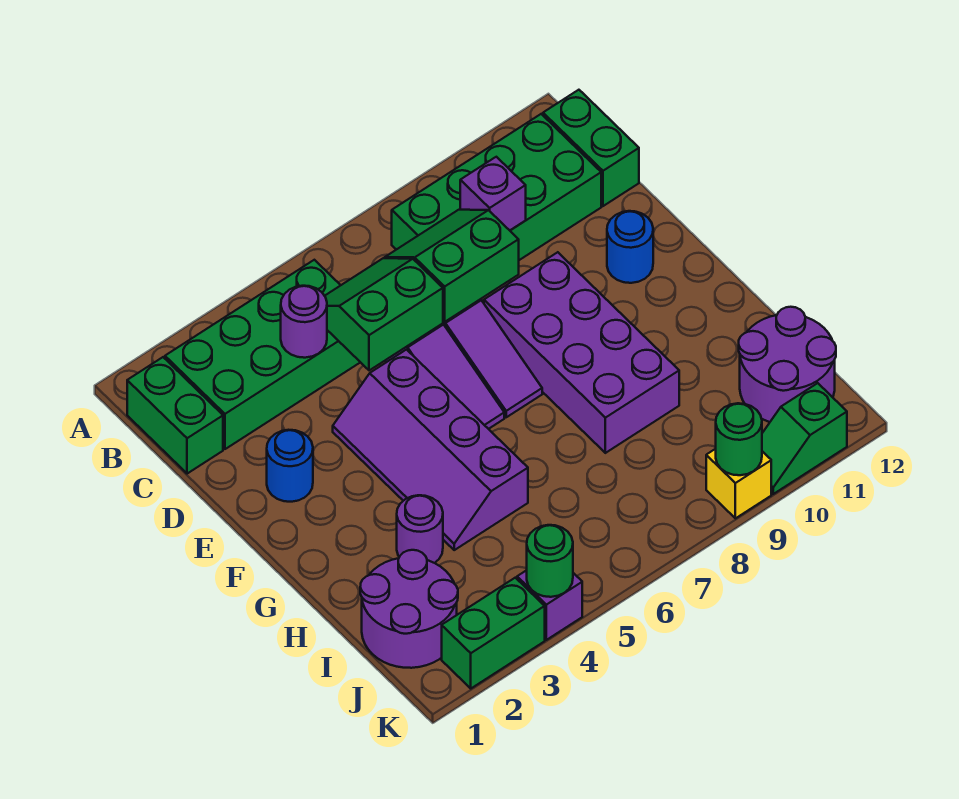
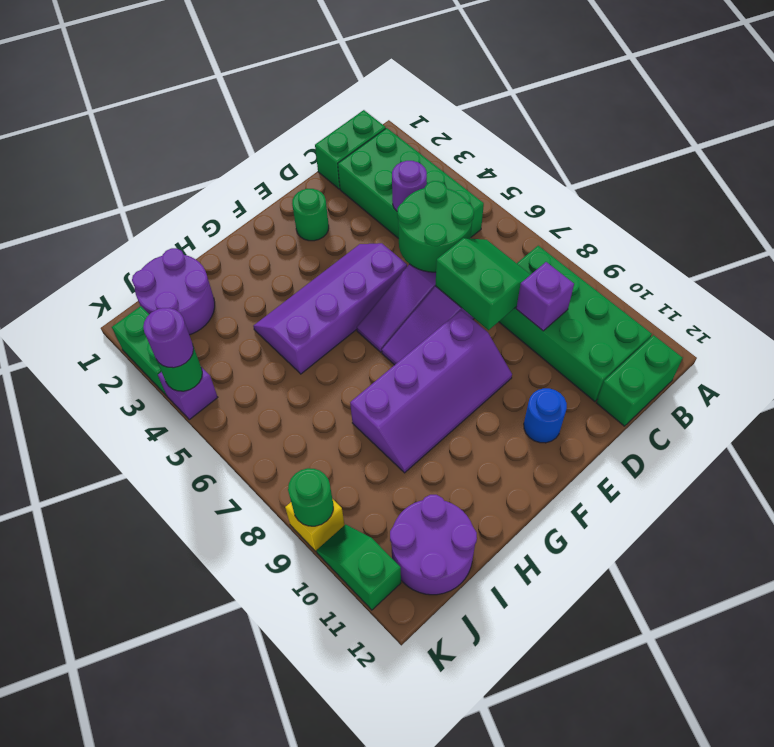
green 2x2 slope [325,258,443,370] -> green 2x2 round brick [397,181,474,272]
blue 1x1 round brick [267,430,313,502] -> green 1x1 round brick [292,189,329,241]
purple 2x4 brick [484,252,679,453] -> purple 2x4 slope [350,310,512,473]
purple 1x1 round brick [397,495,443,563] -> purple 1x1 round brick moved to [143,308,194,368]

